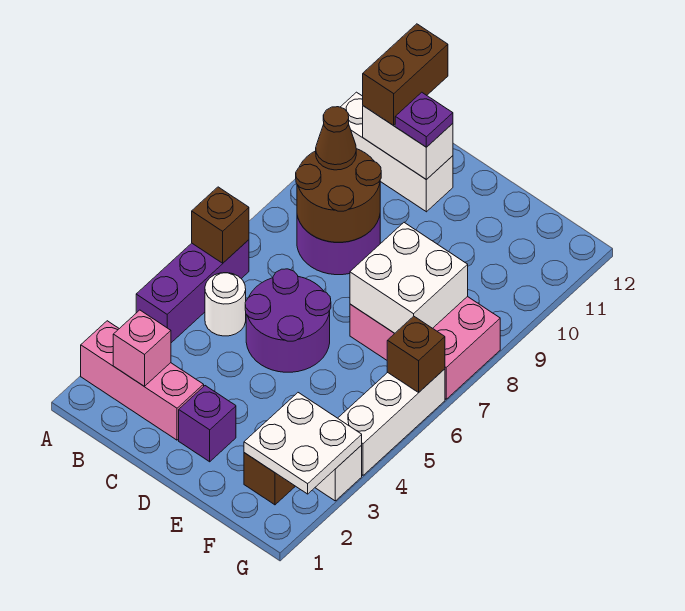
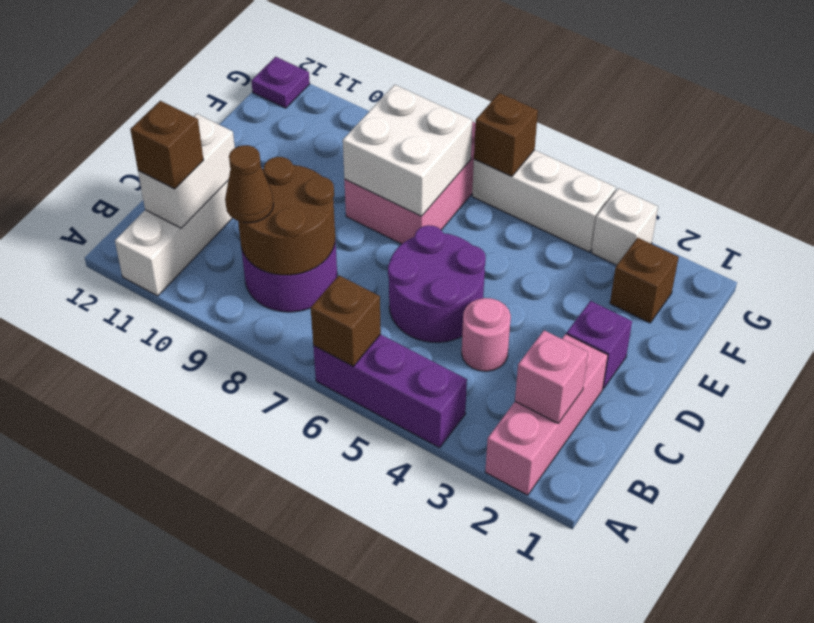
white 1x1 round brick [205,273,246,336] -> none
brown 1x2 brick [363,24,448,126] -> brown 1x1 brick [130,101,203,189]
none -> pink 1x1 round brick [462,298,511,371]
purple 1x1 plate [395,92,453,147] -> purple 1x1 plate moved to [251,57,310,108]
white 2x2 plate [244,393,362,494] -> none

